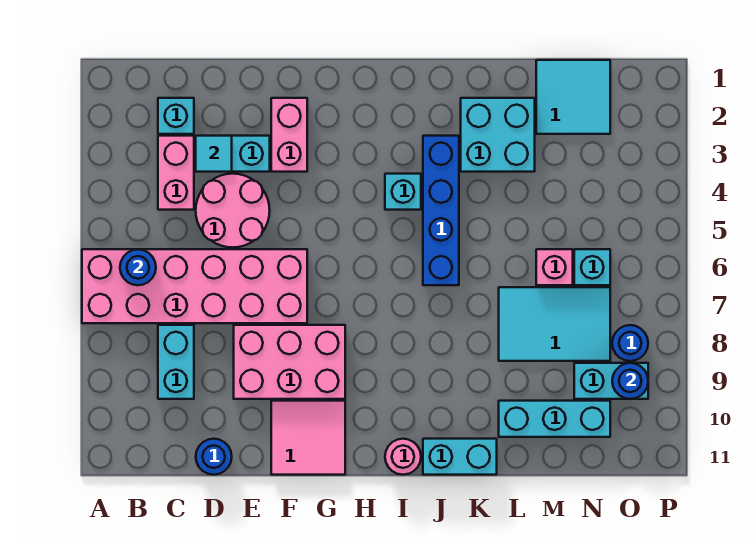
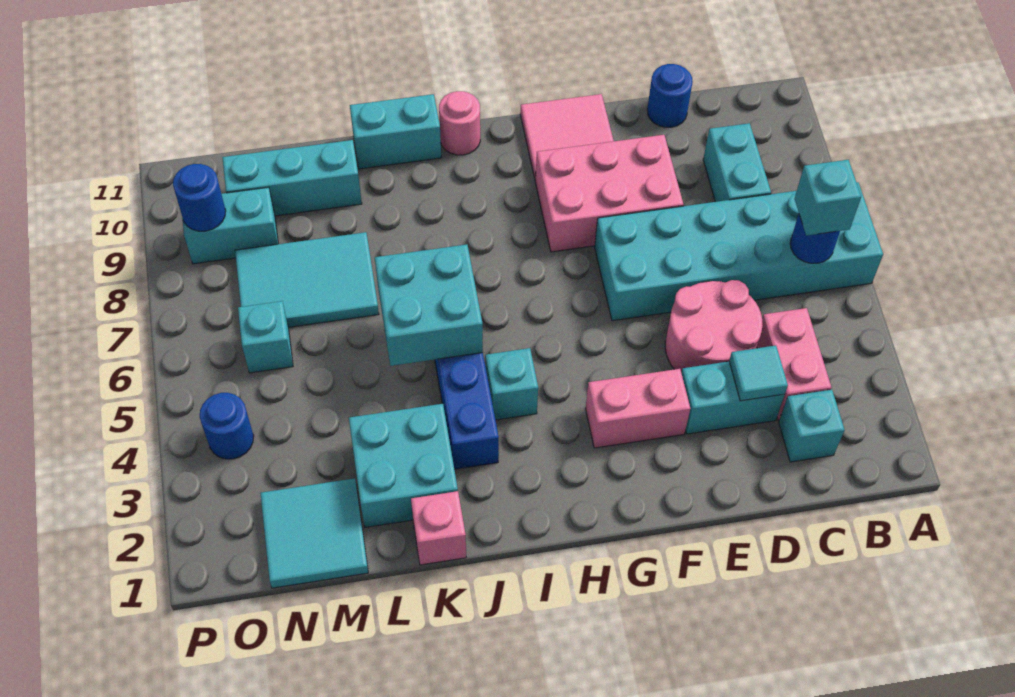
pink 2x6 brick [82,249,307,323] -> cyan 2x6 brick [595,182,883,321]
none -> cyan 1x1 brick [795,160,861,236]
pink 1x2 brick [271,98,307,172] -> pink 1x2 brick turned to [585,369,690,448]
none -> cyan 2x2 brick [375,244,483,366]
pink 1x1 brick [536,249,573,285] -> pink 1x1 brick moved to [411,491,466,565]
blue 1x1 round brick [612,325,648,361] -> blue 1x1 round brick moved to [200,393,254,459]

